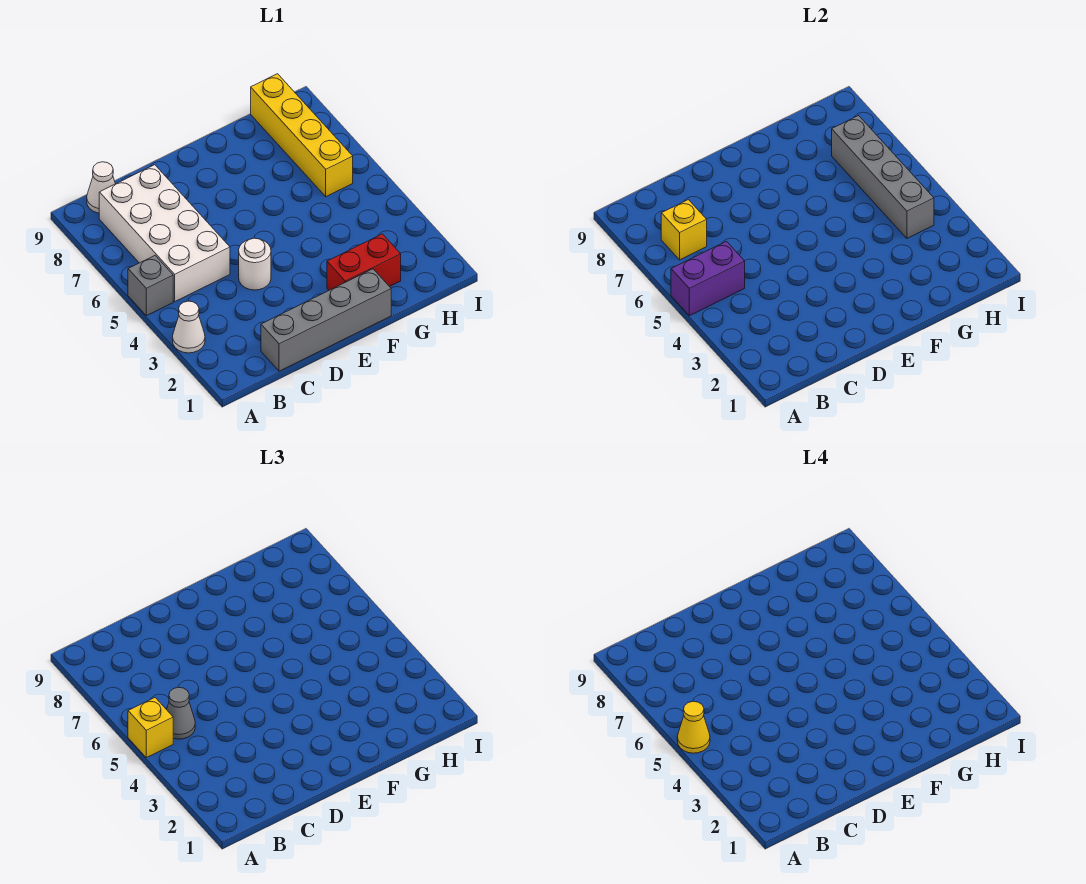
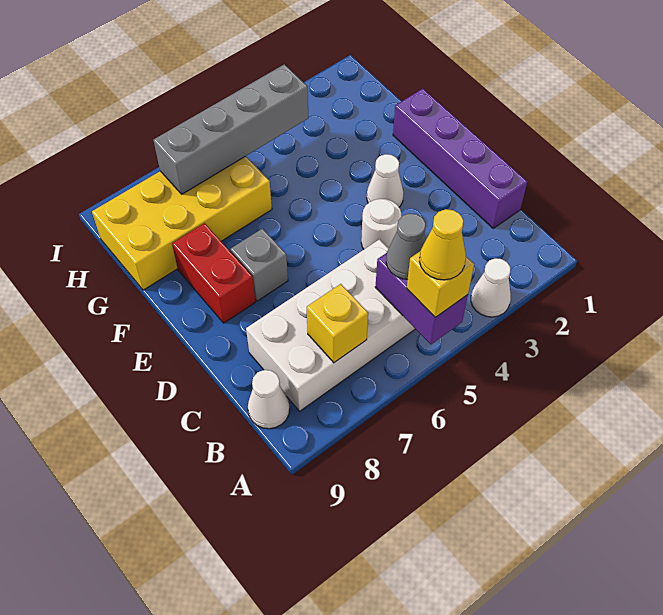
grey 1x1 brick [128,256,173,316] -> grey 1x1 brick moved to [230,229,288,301]
grey 1x4 brick [261,269,391,371] -> purple 1x4 brick [393,89,527,228]
none -> white 1x1 cone [367,154,404,207]
red 1x2 brick [327,234,401,290] -> red 1x2 brick moved to [172,223,255,323]
yellow 1x4 brick [251,74,353,197] -> yellow 2x4 brick [92,156,272,290]

